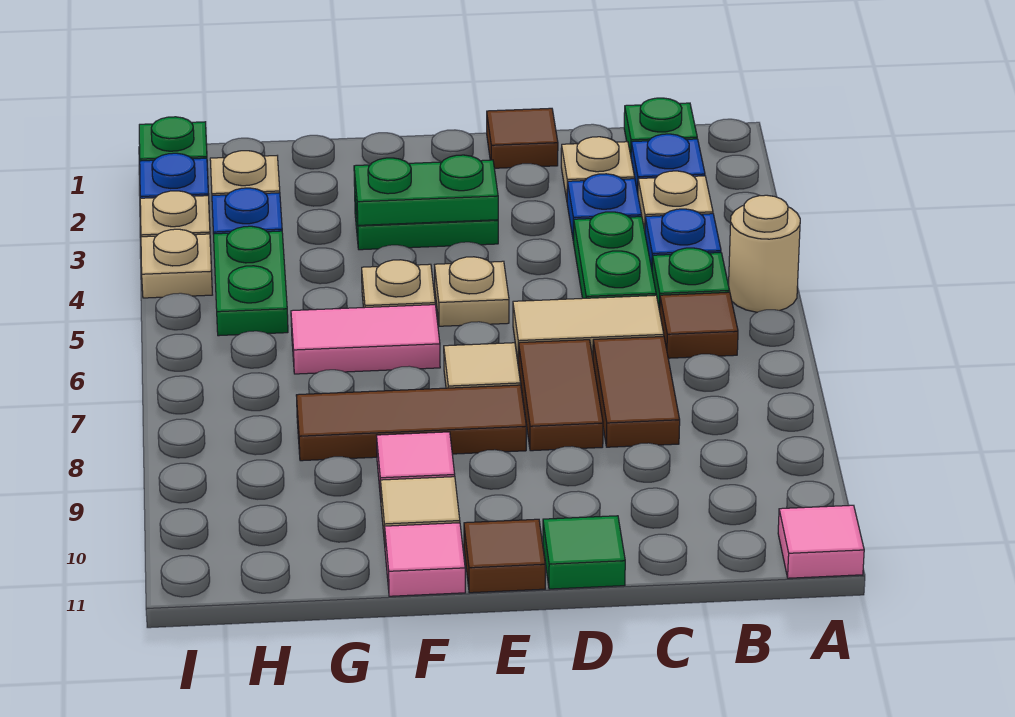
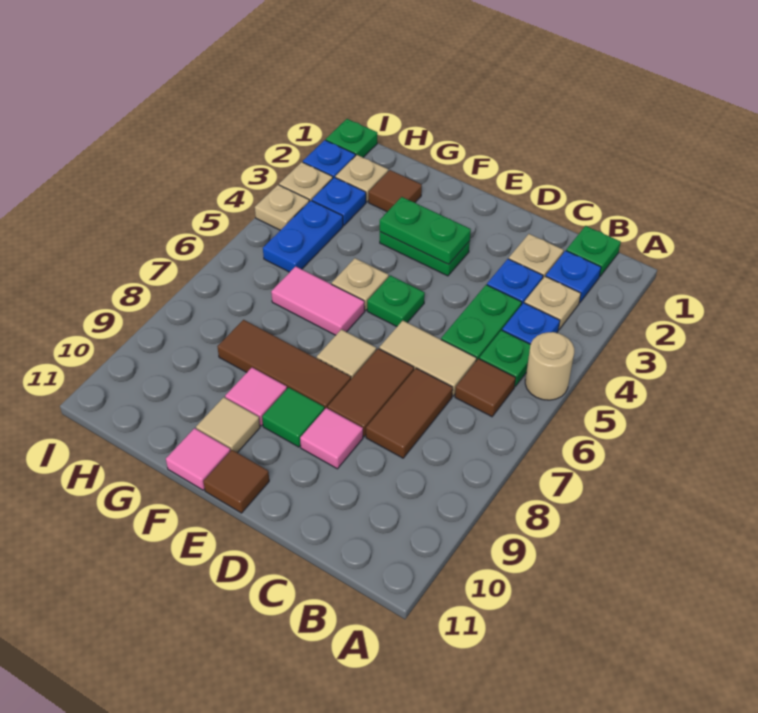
pink 1x1 tile [778,505,864,578] -> pink 1x1 tile moved to [300,408,363,469]
brown 1x1 tile [487,108,558,168] -> brown 1x1 tile moved to [369,170,422,212]
green 1x1 tile [543,516,625,589] -> green 1x1 tile moved to [262,387,324,447]
tan 1x1 plate [435,257,509,326] -> green 1x1 plate [367,275,425,327]
green 1x2 plate [214,226,288,336] -> blue 1x2 plate [263,201,343,272]

